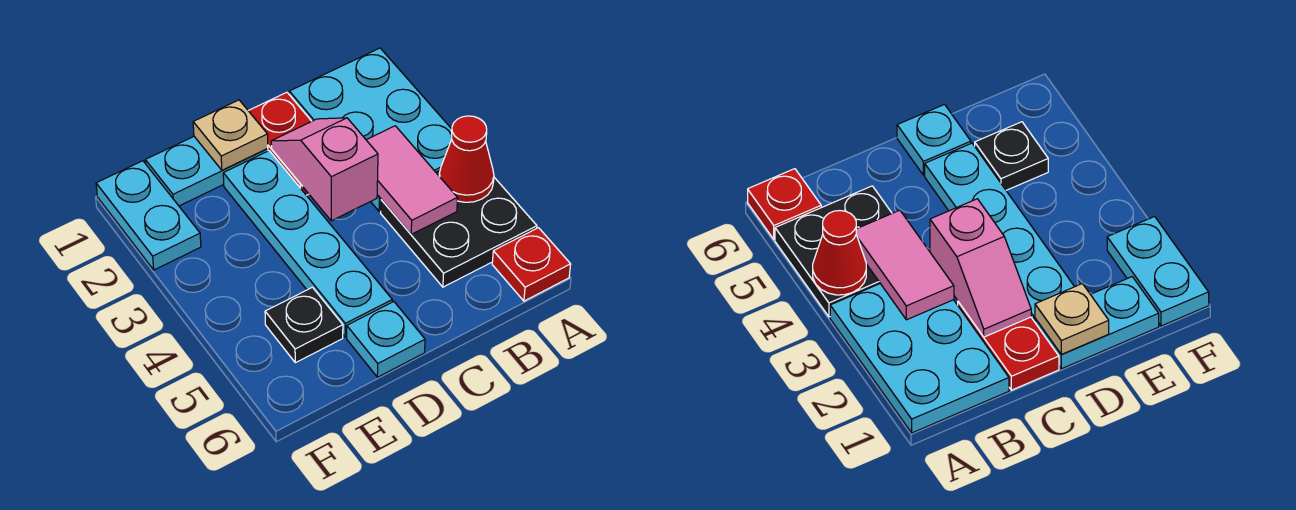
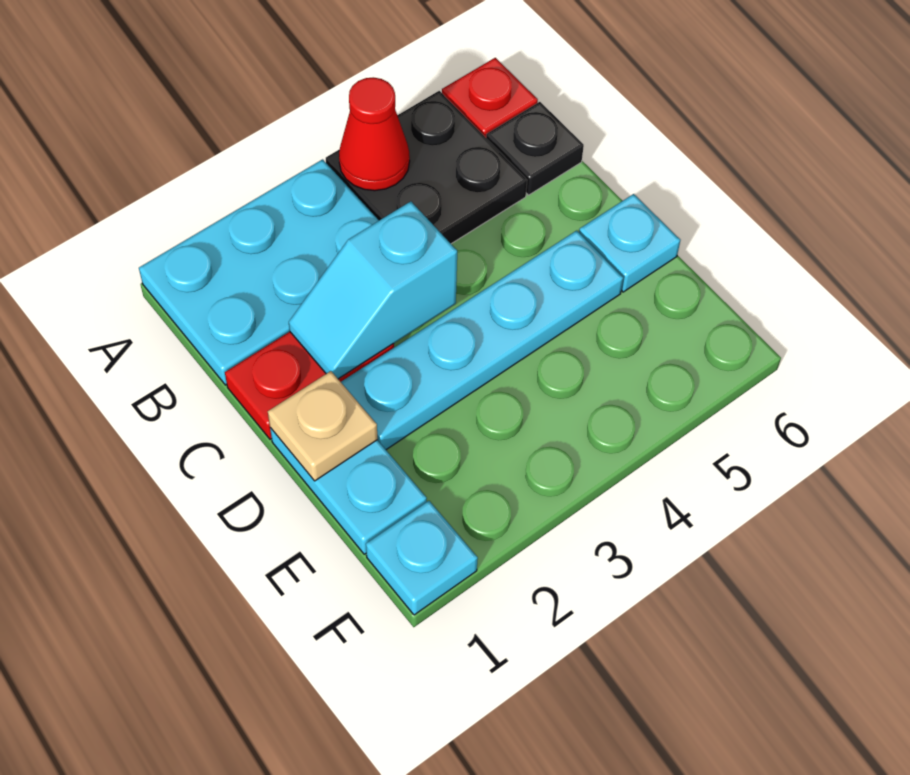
pink 1x2 tile [367,126,458,234] -> none
pink 1x2 slope [271,118,378,221] -> cyan 1x2 slope [289,201,457,379]
black 1x1 plate [265,287,343,363] -> black 1x1 plate moved to [486,102,584,195]
cyan 1x2 plate [96,161,201,270] -> cyan 1x1 plate [366,501,478,615]

